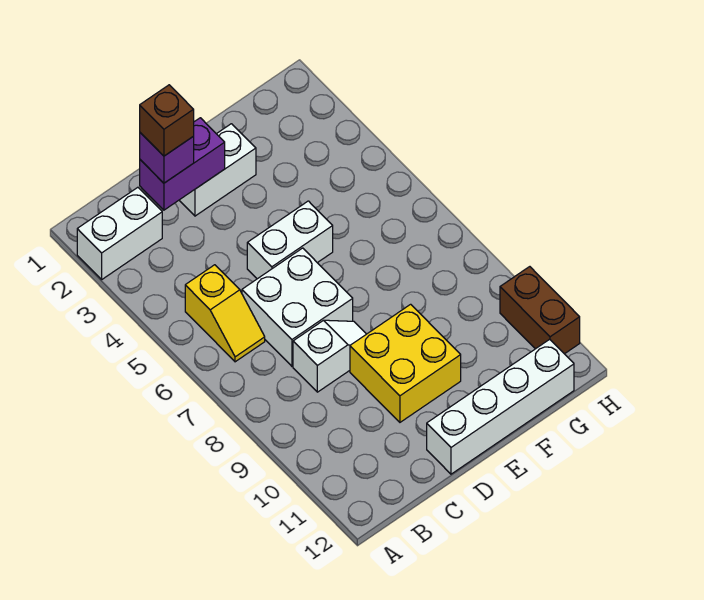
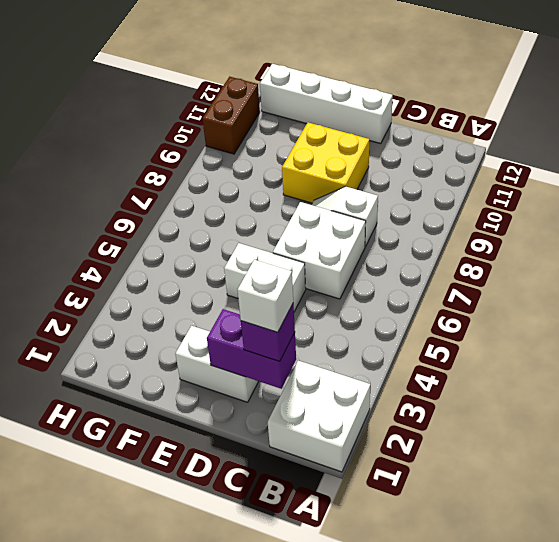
white 1x2 brick [77,187,162,279] -> white 2x2 brick [268,361,370,472]
yellow 1x2 slope [185,265,265,362] -> none
brown 1x1 brick [140,85,194,156] -> white 1x1 brick [238,260,293,332]

